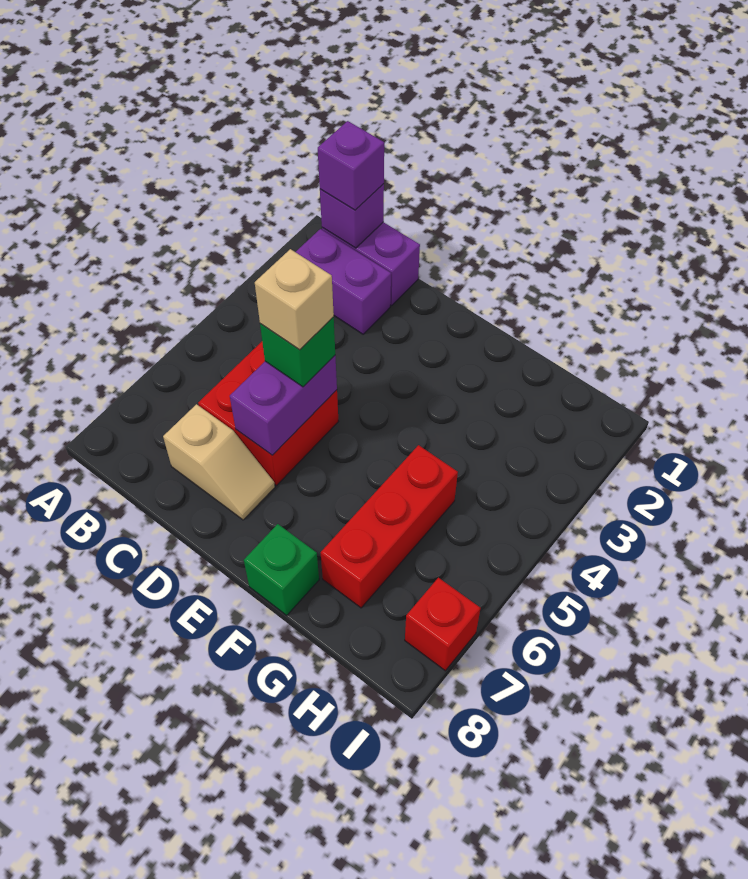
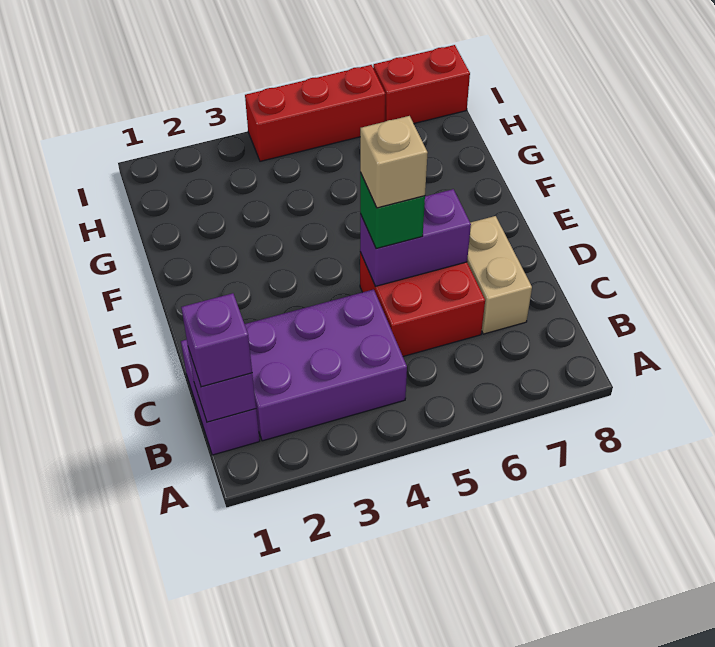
purple 1x2 brick [296,229,391,334] -> purple 2x3 brick [245,289,407,441]
tan 1x2 slope [163,404,275,520] -> tan 1x2 brick [467,216,532,334]
green 1x1 brick [244,524,319,615] -> none
red 1x3 brick [321,445,458,608] -> red 1x3 brick moved to [245,65,385,161]
red 1x1 brick [405,578,481,671] -> red 1x2 brick [373,45,470,123]

